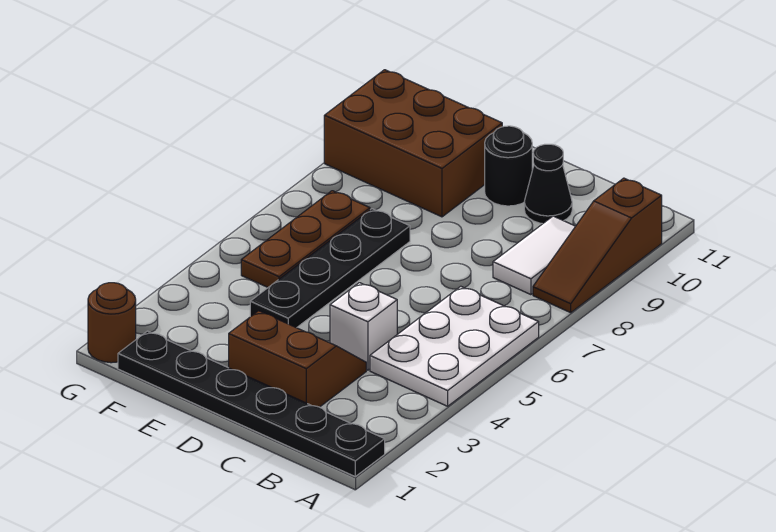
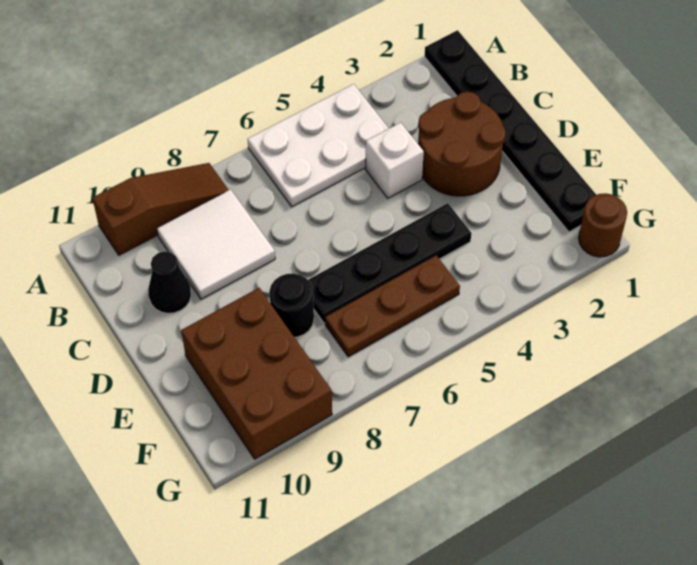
white 1x2 tile [493,216,576,295] -> white 2x2 tile [157,189,275,299]
brown 2x2 slope [229,311,366,407] -> brown 2x2 round brick [418,92,506,196]
black 1x1 round brick [485,126,532,206] -> black 1x1 round brick moved to [269,273,314,337]

